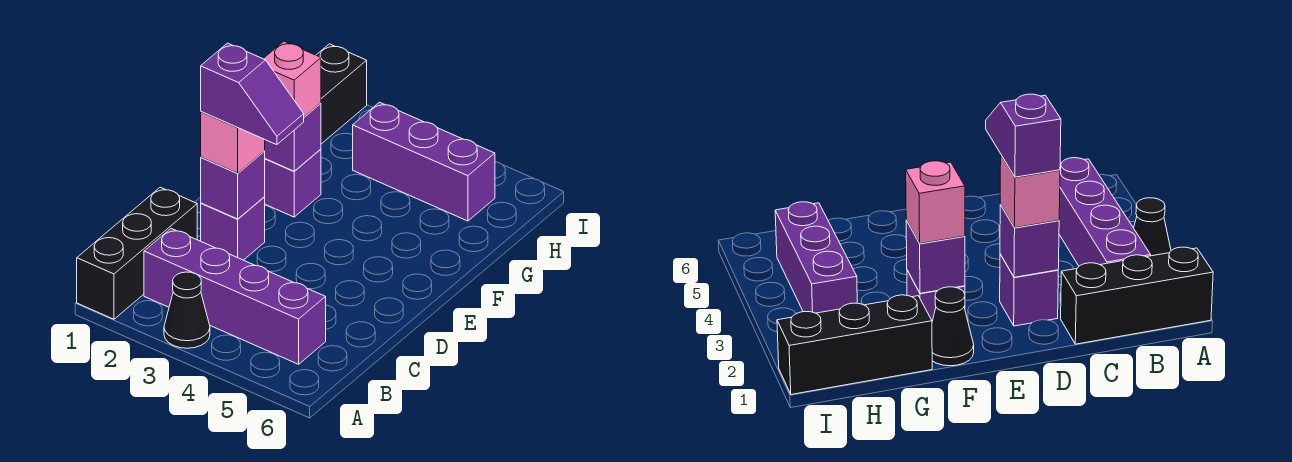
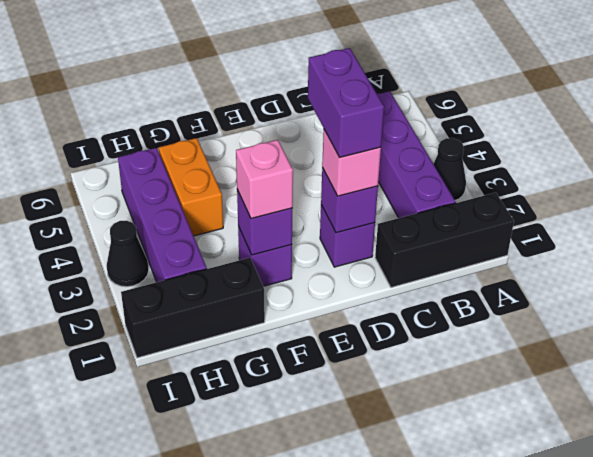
purple 1x2 slope [201,43,304,145] -> purple 1x2 brick [308,48,384,157]
black 1x1 cone [932,287,974,366] -> black 1x1 cone moved to [107,221,149,287]
none -> orange 1x2 brick [159,138,223,236]
purple 1x3 brick [353,102,495,221] -> purple 1x4 brick [118,148,207,282]

